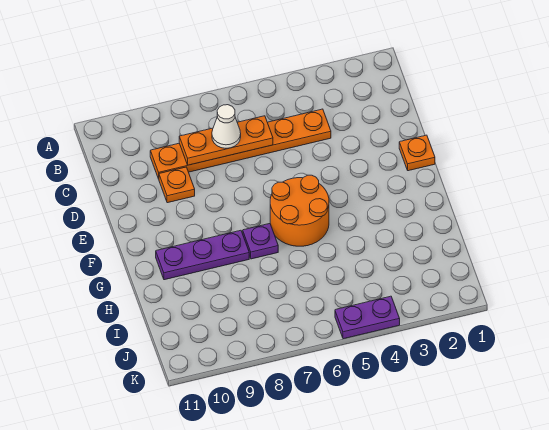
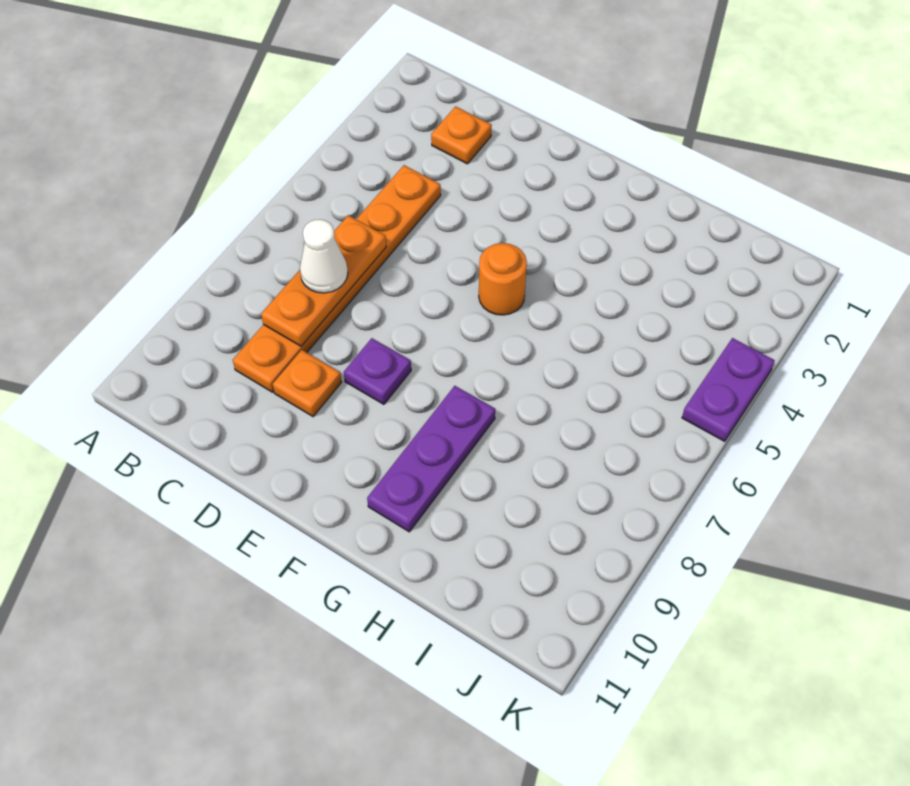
orange 1x1 plate [399,135,435,171] -> orange 1x1 plate moved to [431,106,492,164]
orange 2x2 round brick [270,175,329,246] -> orange 1x1 round brick [479,243,527,315]
purple 1x1 plate [243,224,278,259] -> purple 1x1 plate moved to [344,338,411,404]

